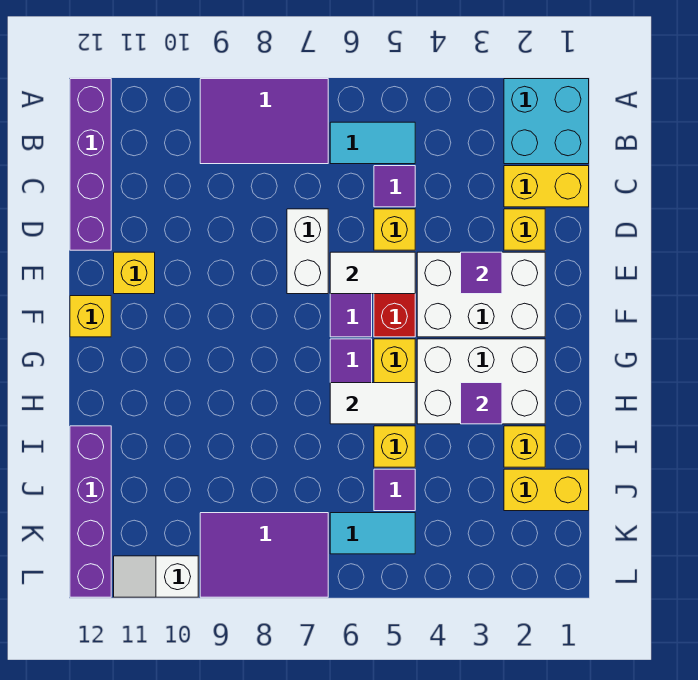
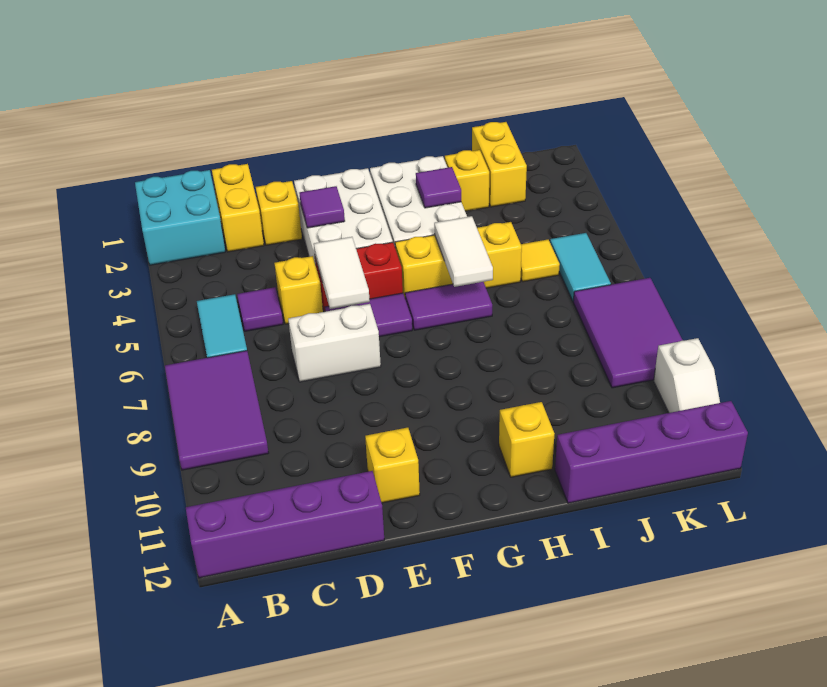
yellow 1x1 brick [70,296,111,337] -> yellow 1x1 brick moved to [499,402,554,477]
purple 1x1 tile [374,469,415,511] -> yellow 1x1 tile [521,240,560,282]

